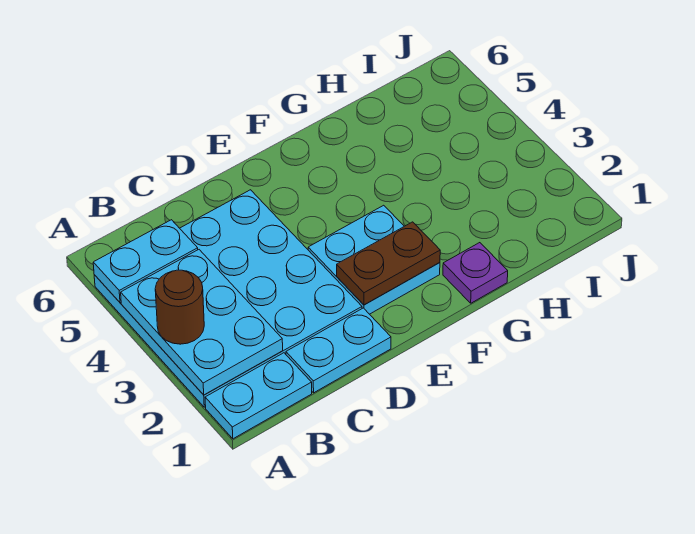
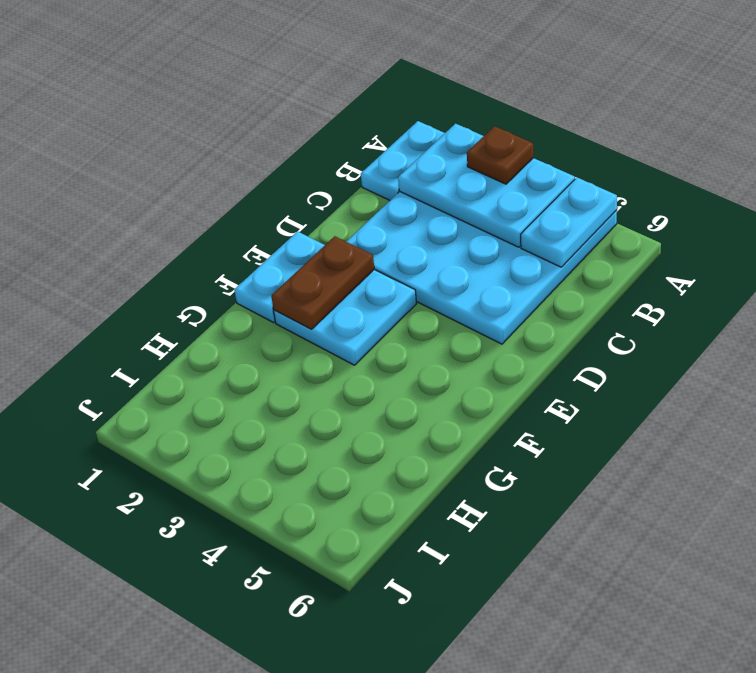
brown 1x1 round brick [155,270,204,344] -> brown 1x1 plate [467,126,533,184]
cyan 1x2 plate [286,308,391,393] -> cyan 1x2 plate moved to [234,231,325,322]
purple 1x1 plate [443,243,508,303] -> none

